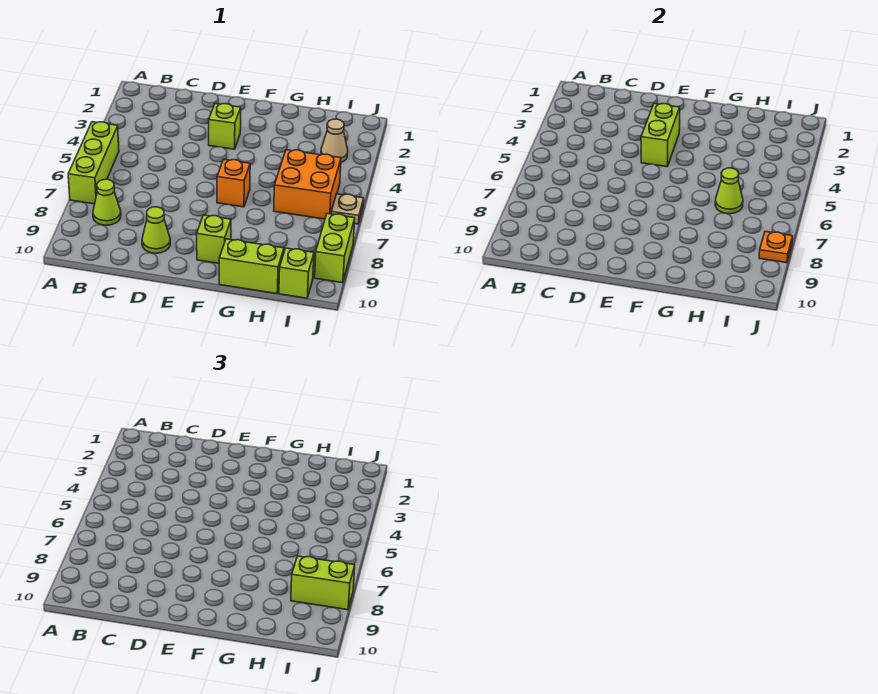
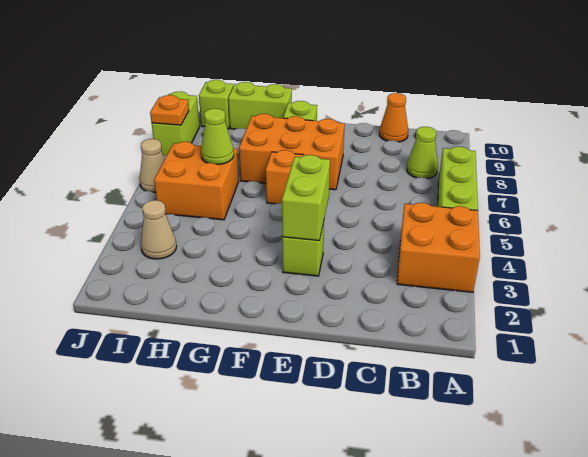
none -> orange 2x2 brick [397,203,480,292]
none -> orange 1x1 cone [379,93,408,142]
lime 1x1 cone [142,207,170,253] -> none
none -> orange 2x3 brick [239,114,345,190]
lime 1x2 brick [291,556,355,610] -> none
tan 1x1 plate [331,194,364,224] -> tan 1x1 cone [139,139,165,192]

